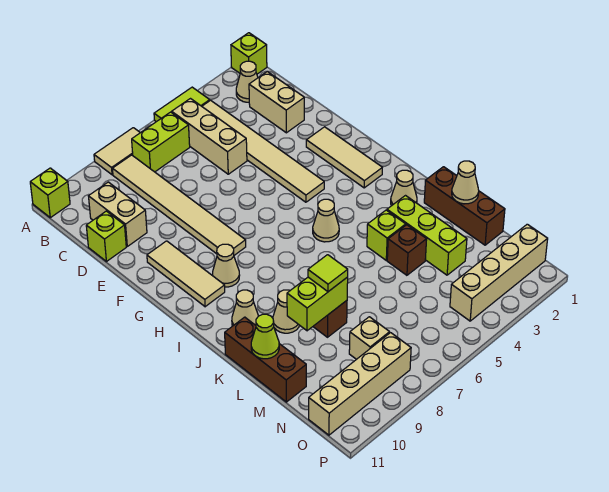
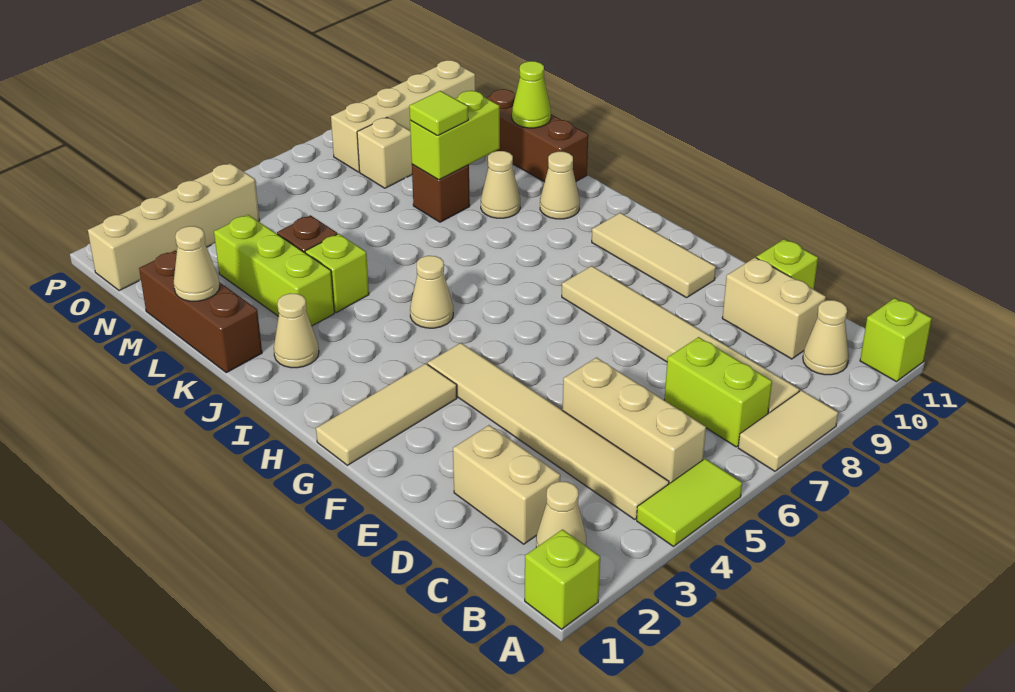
lime 1x2 brick [132,112,190,172] -> lime 1x2 brick turned to [664,337,772,447]
tan 1x3 tile [306,127,382,188] -> tan 1x3 tile turned to [316,364,457,465]
tan 1x1 cone [213,244,240,287] -> tan 1x1 cone moved to [803,300,849,375]

